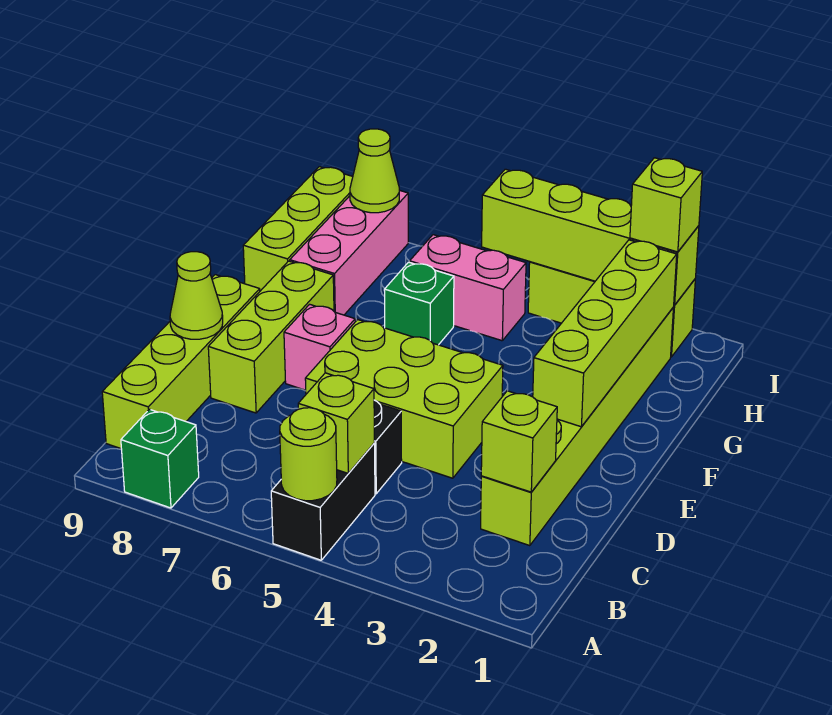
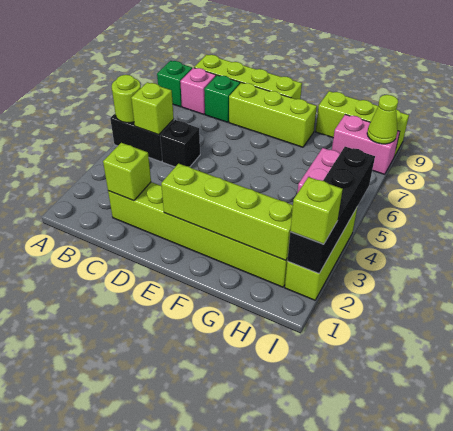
lime 2x3 brick [305,320,503,478] -> none
lime 1x1 cone [170,252,223,339] -> none
pink 1x1 brick [284,304,355,390] -> pink 1x1 brick moved to [180,68,216,114]
green 1x1 brick [384,262,454,345] -> green 1x1 brick moved to [204,75,240,122]
pink 1x3 brick [290,190,408,315] -> pink 1x2 brick [332,115,400,174]
lime 1x4 brick [482,169,699,305] -> black 1x4 brick [287,147,375,274]

